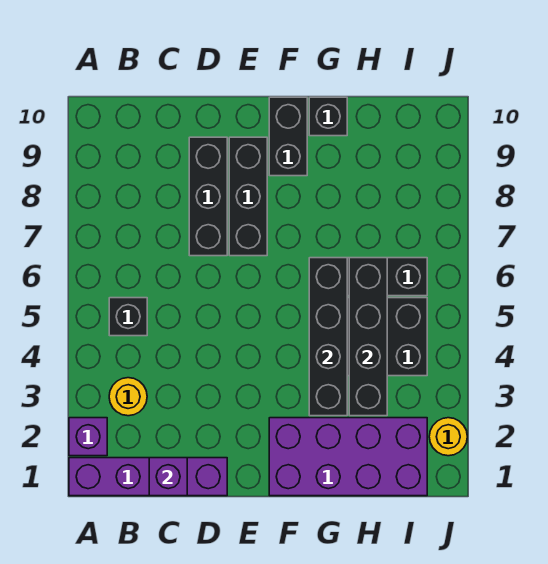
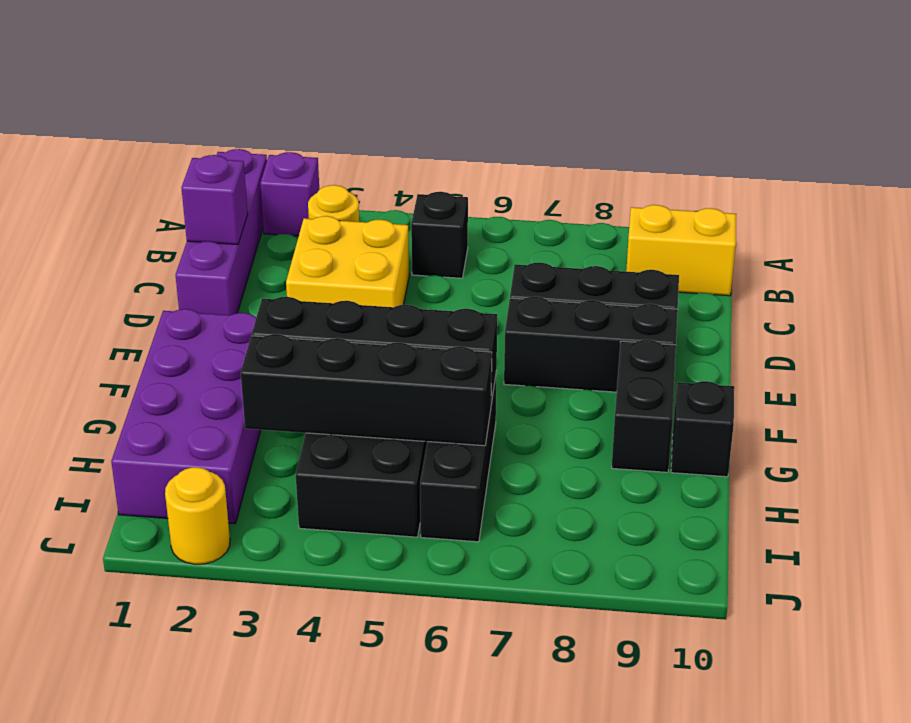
none -> yellow 1x2 brick [626,205,736,296]
none -> yellow 2x2 brick [286,216,409,307]
black 1x2 brick [269,97,307,176] -> black 1x2 brick turned to [612,340,676,472]

